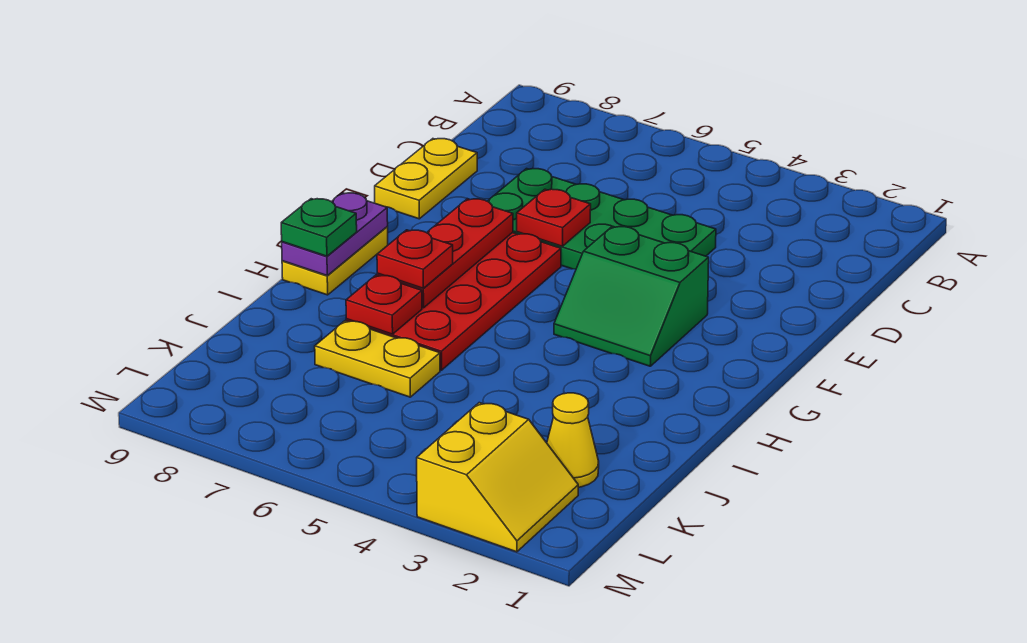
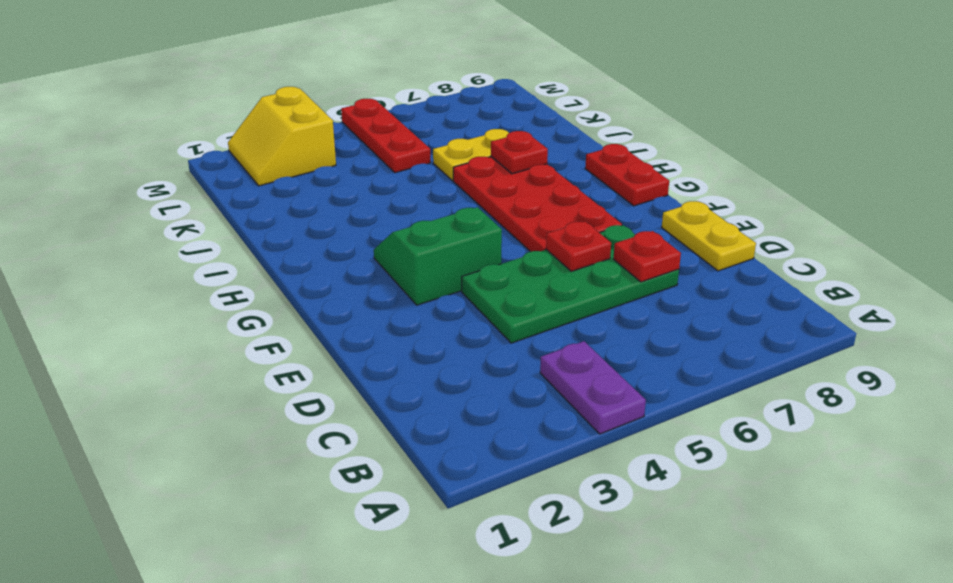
red 1x3 plate [377,199,513,308] -> red 1x3 plate moved to [341,99,431,173]
yellow 1x2 plate [282,227,388,295] -> red 1x2 plate [585,144,669,206]
purple 1x2 plate [282,193,388,275] -> purple 1x2 plate moved to [540,341,646,434]
red 1x1 plate [377,230,453,288] -> red 1x1 plate moved to [613,231,681,282]
green 1x1 plate [281,199,357,256] -> none
yellow 1x1 cone [547,393,599,487] -> none

